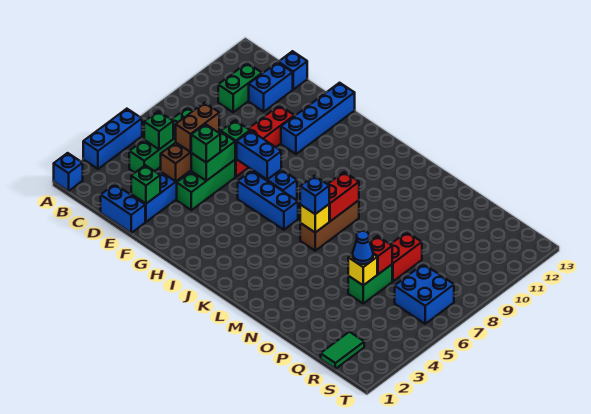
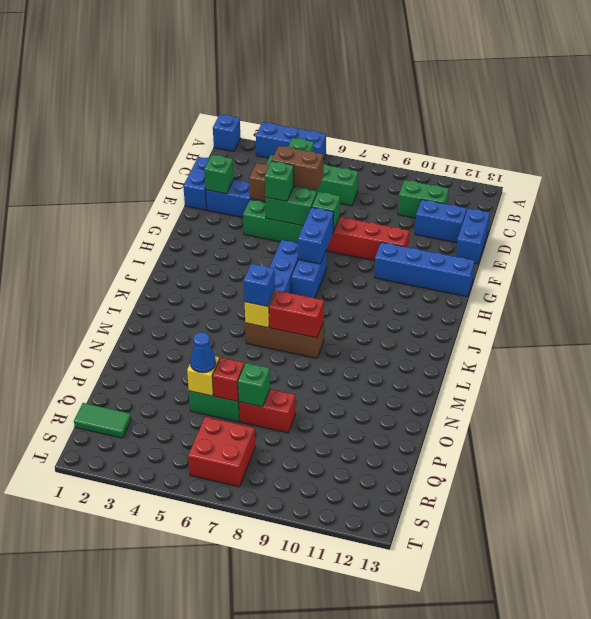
blue 1x1 brick [278,51,307,89] -> blue 1x2 brick [456,208,490,264]
none -> green 1x1 brick [238,363,270,407]
blue 2x2 brick [395,264,454,324] -> red 2x2 brick [188,417,255,487]

